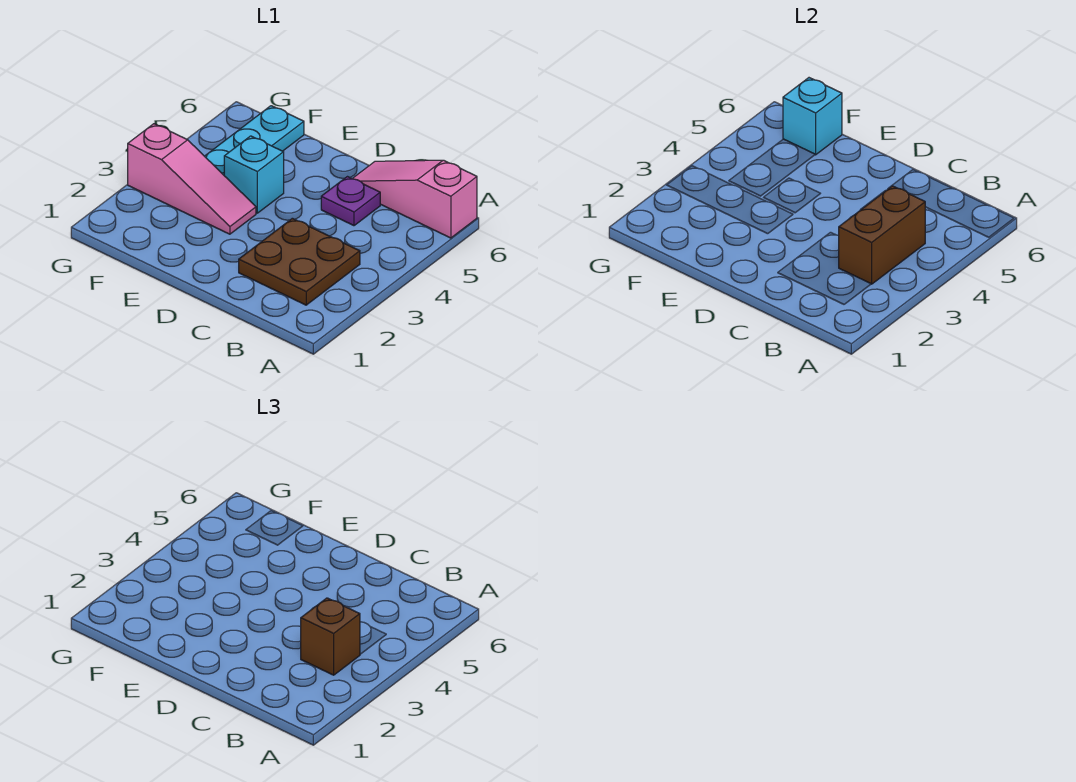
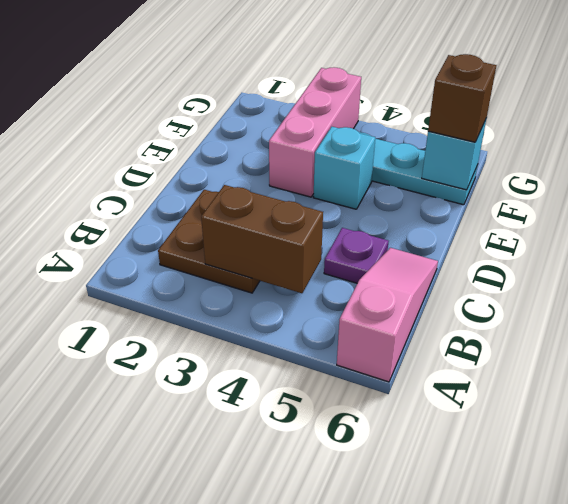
brown 1x1 brick [301,598,360,675] -> brown 1x1 brick moved to [428,54,496,142]
pink 1x3 slope [128,124,256,234] -> pink 1x3 brick [269,67,361,197]

